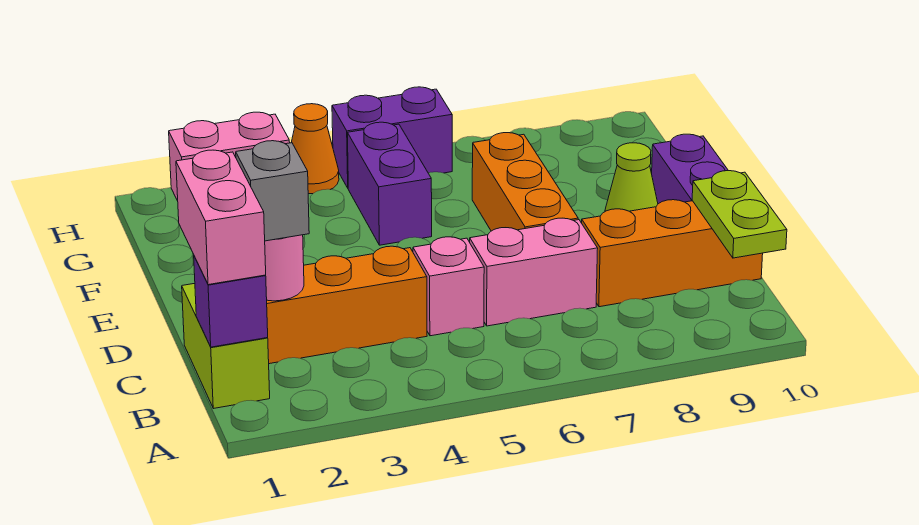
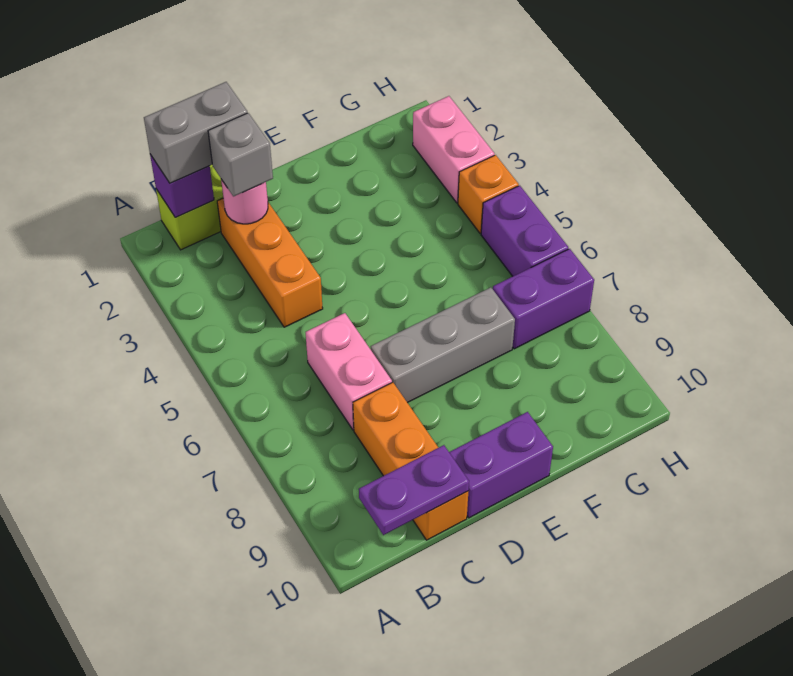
pink 1x2 brick [176,150,266,285] -> grey 1x2 brick [144,82,247,183]
lime 1x2 plate [692,171,787,258] -> purple 1x2 plate [359,445,469,535]
pink 1x1 brick [413,237,484,336] -> none
orange 1x3 brick [472,133,578,231] -> grey 1x3 brick [371,287,515,403]
lime 1x1 cone [605,143,658,211] -> none
purple 1x2 brick [347,122,432,245] -> purple 1x2 brick moved to [493,249,594,349]
orange 1x1 cone [291,104,339,194] -> orange 1x1 brick [458,155,519,233]

